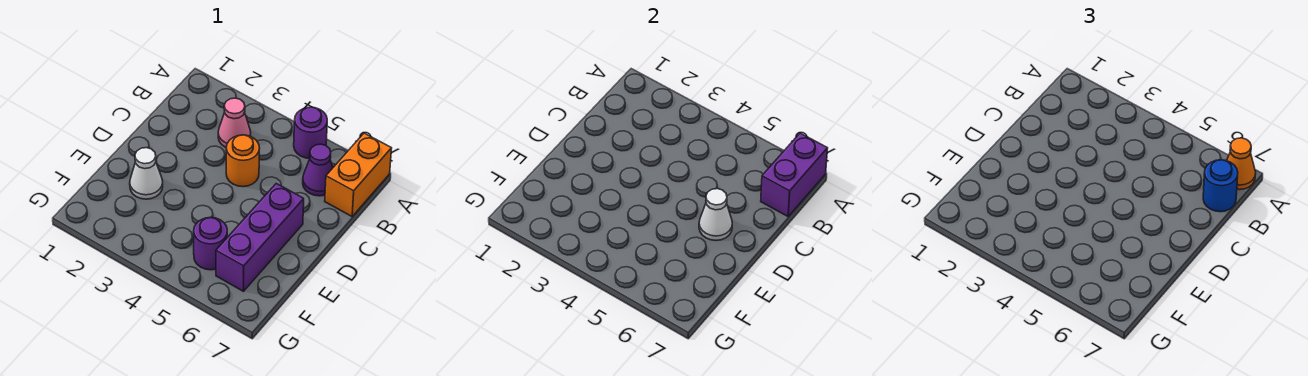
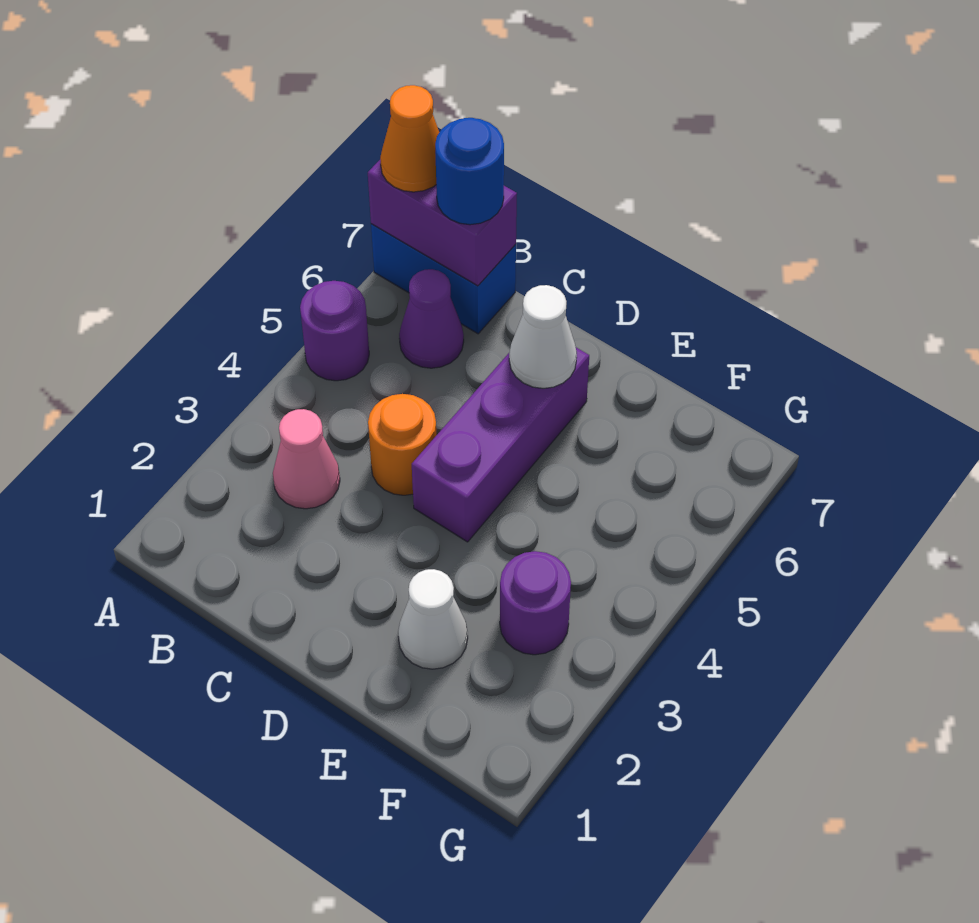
orange 1x2 brick [325,133,392,216] -> blue 1x2 brick [371,224,516,334]
purple 1x3 brick [216,183,304,291] -> purple 1x3 brick turned to [412,348,589,542]
purple 1x1 round brick [194,217,227,270] -> purple 1x1 round brick moved to [500,551,571,655]

